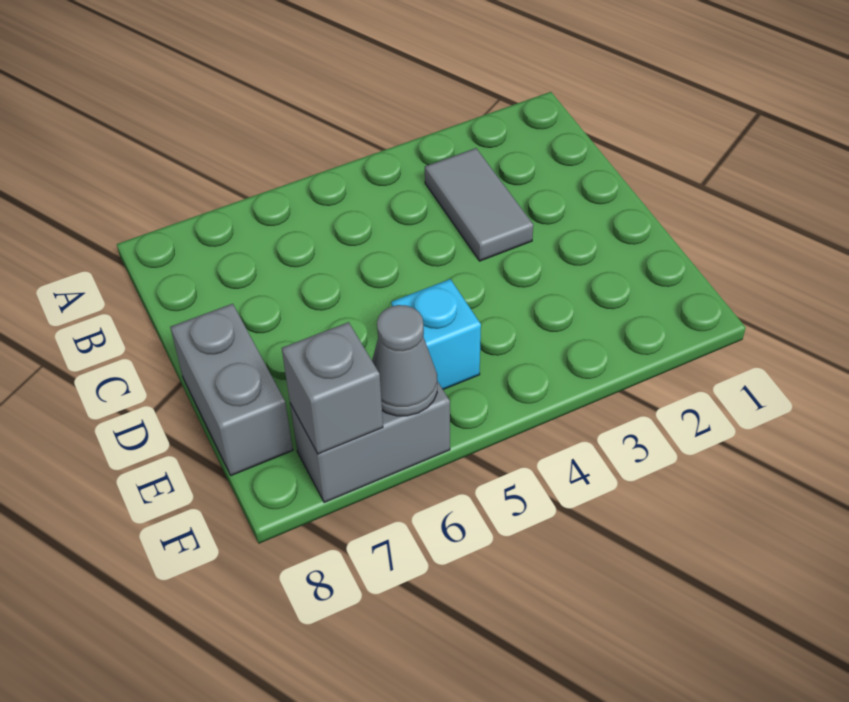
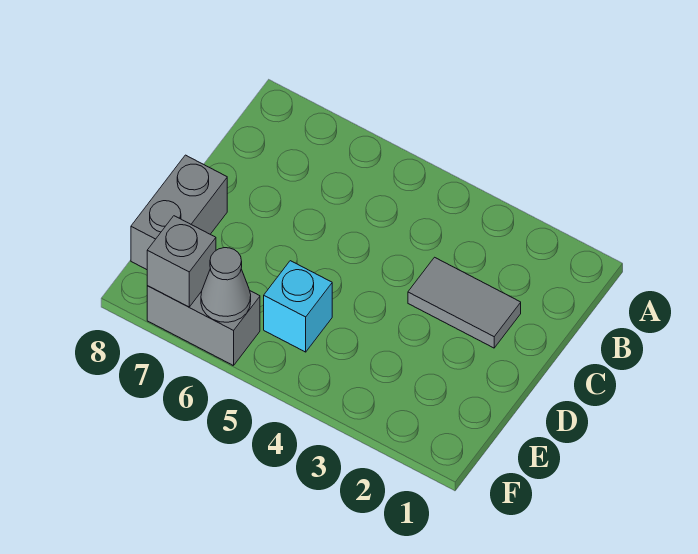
grey 1x2 tile [425,148,533,261] -> grey 1x2 tile turned to [408,257,521,348]

